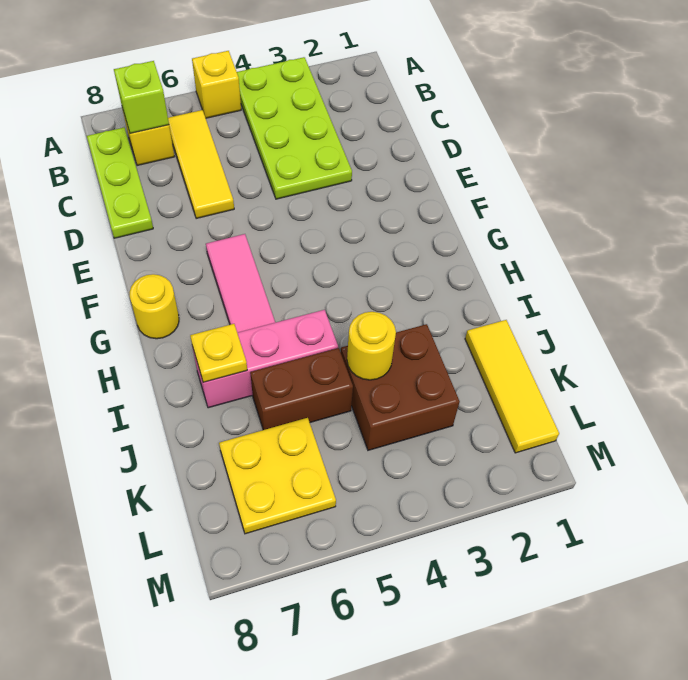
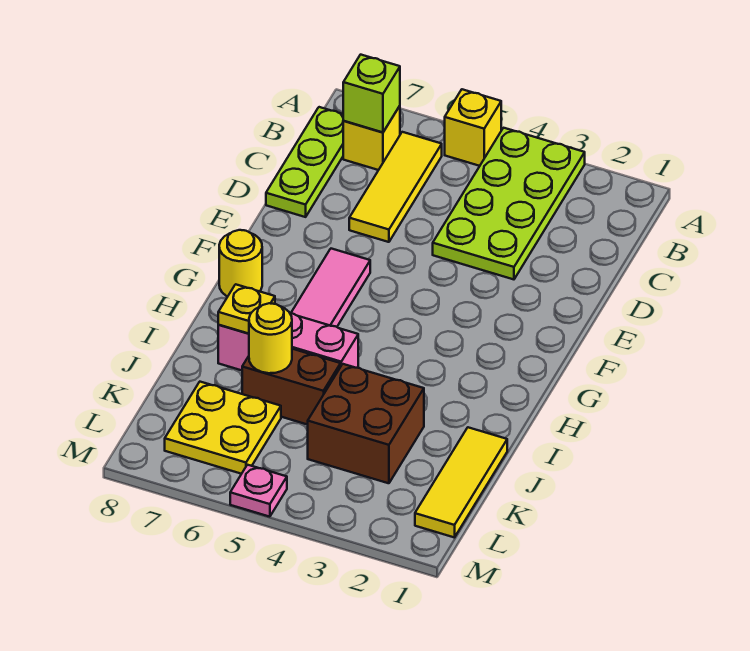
yellow 1x1 round brick [347,312,396,380] -> yellow 1x1 round brick moved to [249,303,292,373]
none -> pink 1x1 plate [230,465,287,517]

